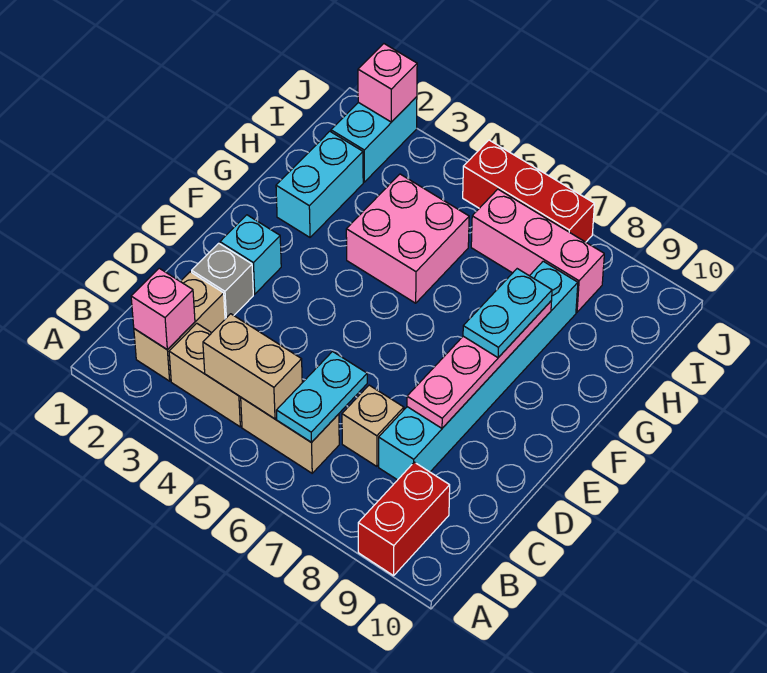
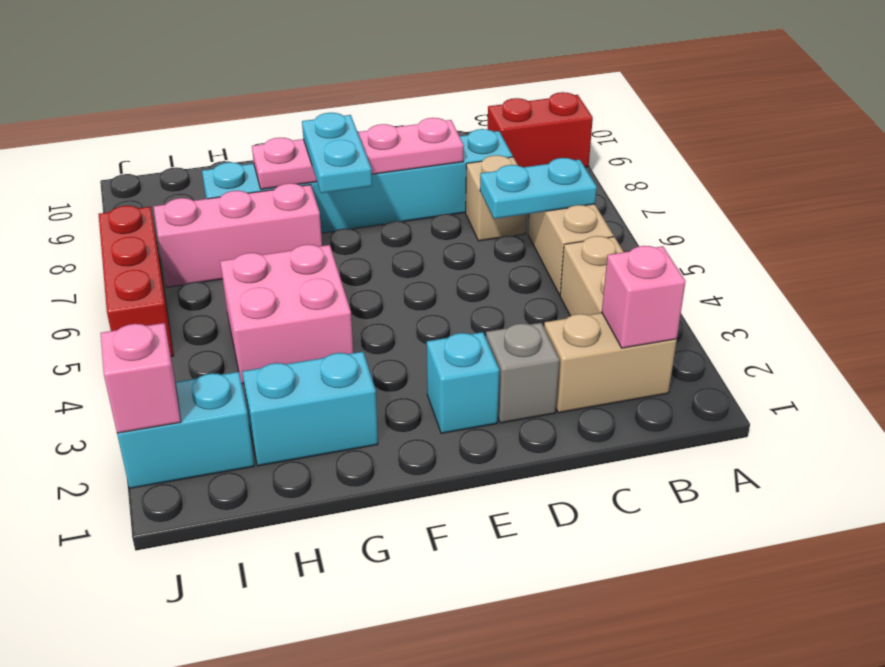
tan 1x2 brick [203,314,302,419] -> none
cyan 1x2 plate [463,269,552,358] -> cyan 1x2 plate turned to [302,113,372,193]
pink 1x3 brick [471,189,604,312] -> pink 1x3 brick turned to [153,183,322,287]

